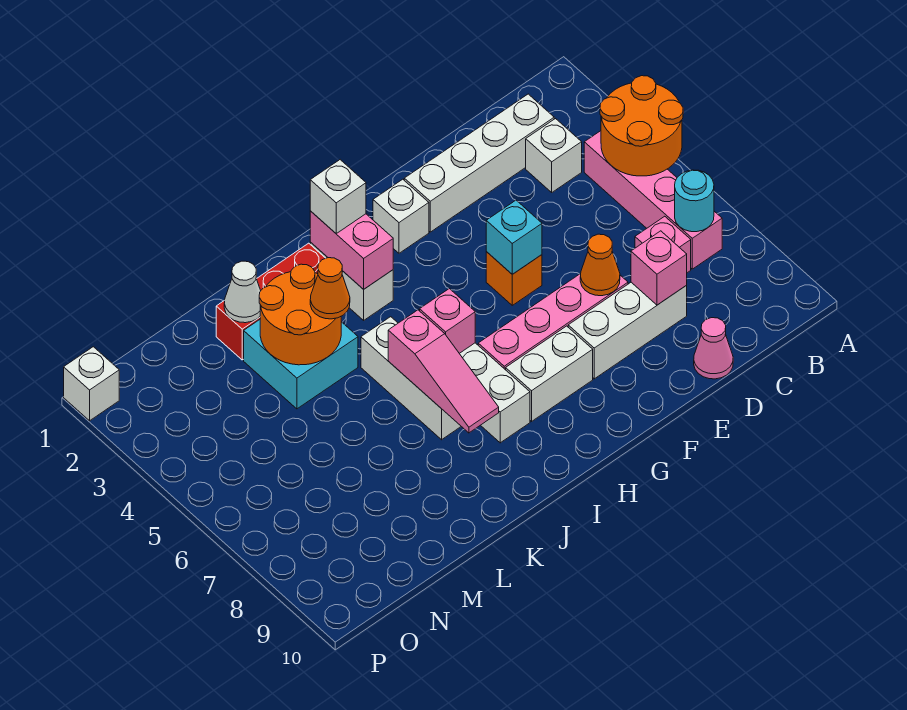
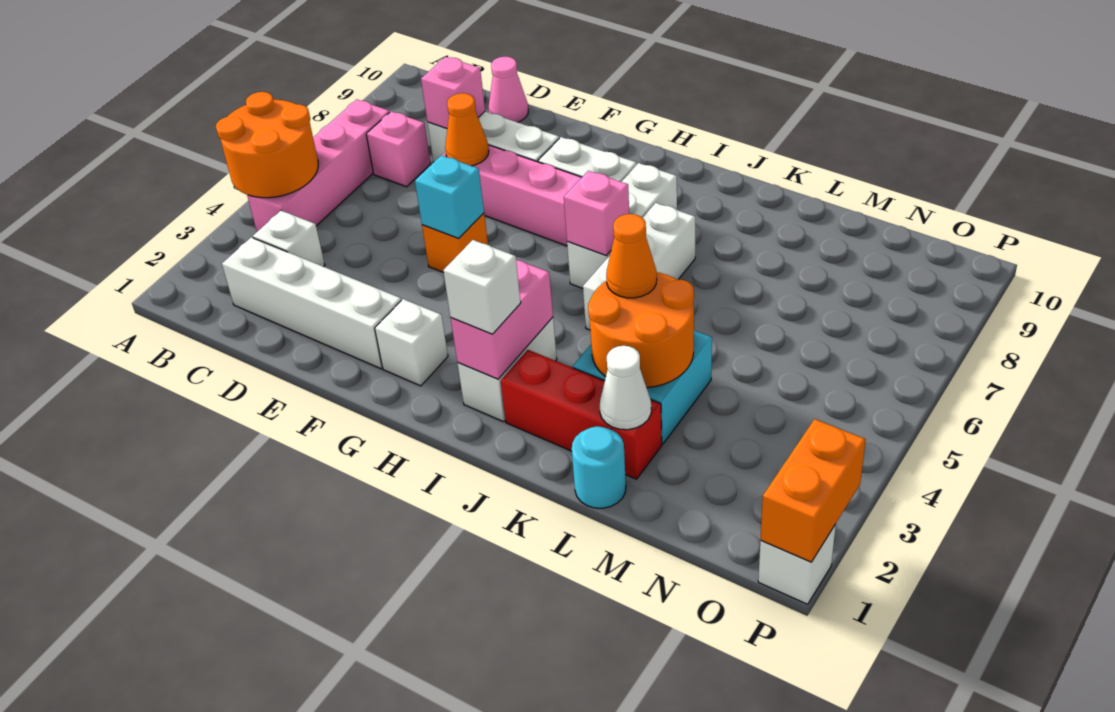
cyan 1x1 round brick [675,170,714,232] -> cyan 1x1 round brick moved to [572,426,626,508]
pink 1x3 slope [388,310,499,433] -> none
none -> orange 1x2 brick [760,419,866,562]

